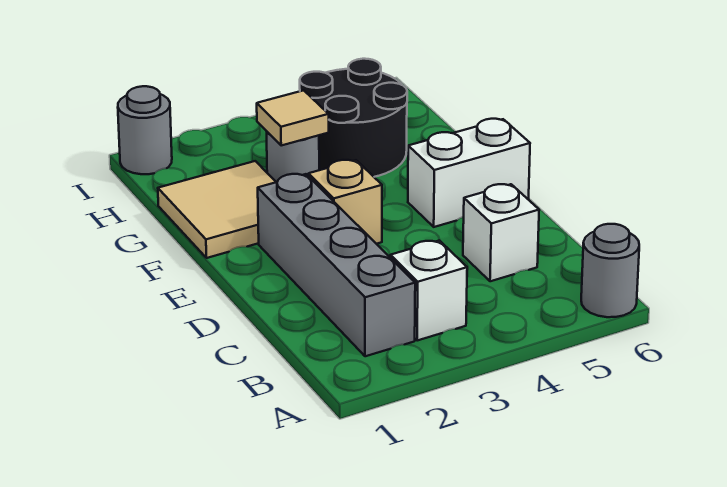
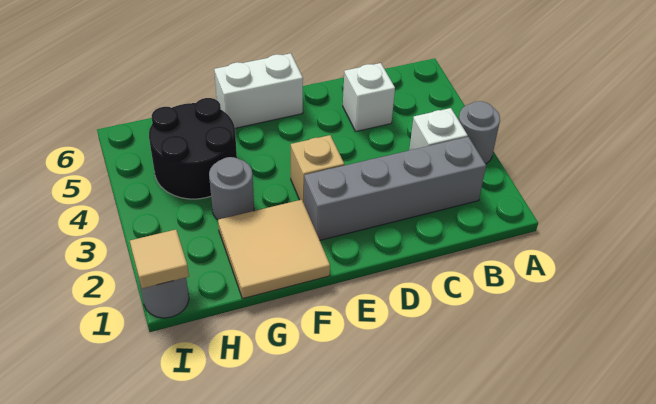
grey 1x1 round brick [581,224,639,317] -> grey 1x1 round brick moved to [459,101,500,164]
white 1x2 brick [408,119,530,227] -> white 1x2 brick turned to [214,53,303,128]
tan 1x1 tile [257,90,329,145] -> tan 1x1 tile moved to [130,230,189,288]

